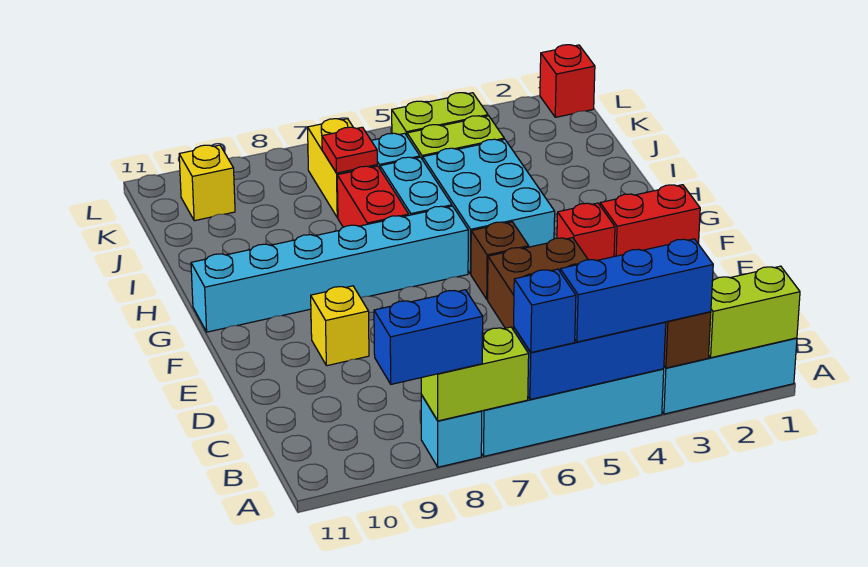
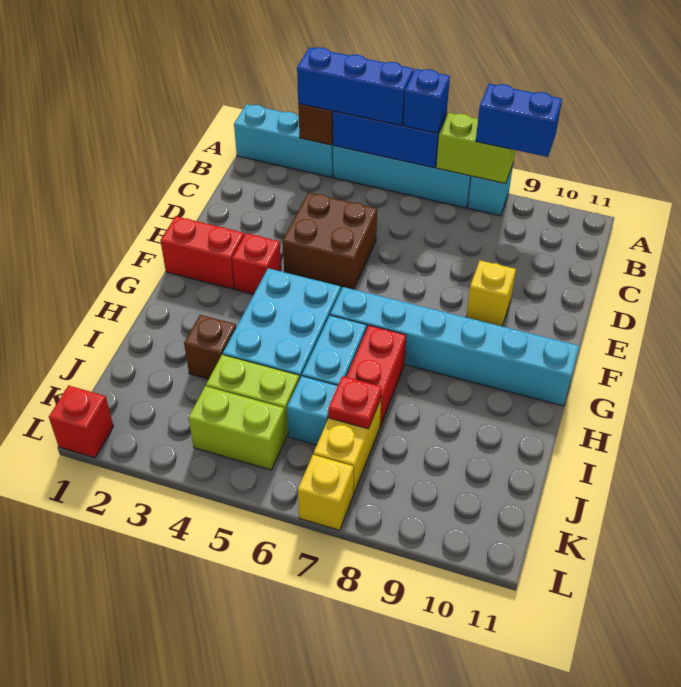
lime 1x2 brick [709,266,800,358] -> none
brown 1x1 brick [471,222,529,300] -> brown 1x1 brick moved to [184,315,236,379]
yellow 1x1 brick [179,145,235,221] -> yellow 1x1 brick moved to [298,455,354,530]

